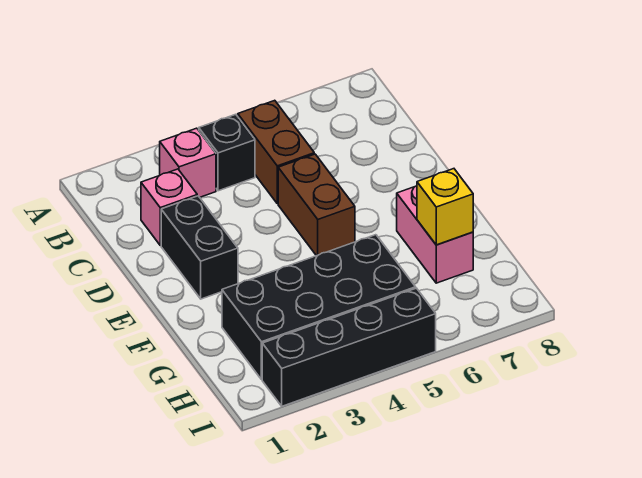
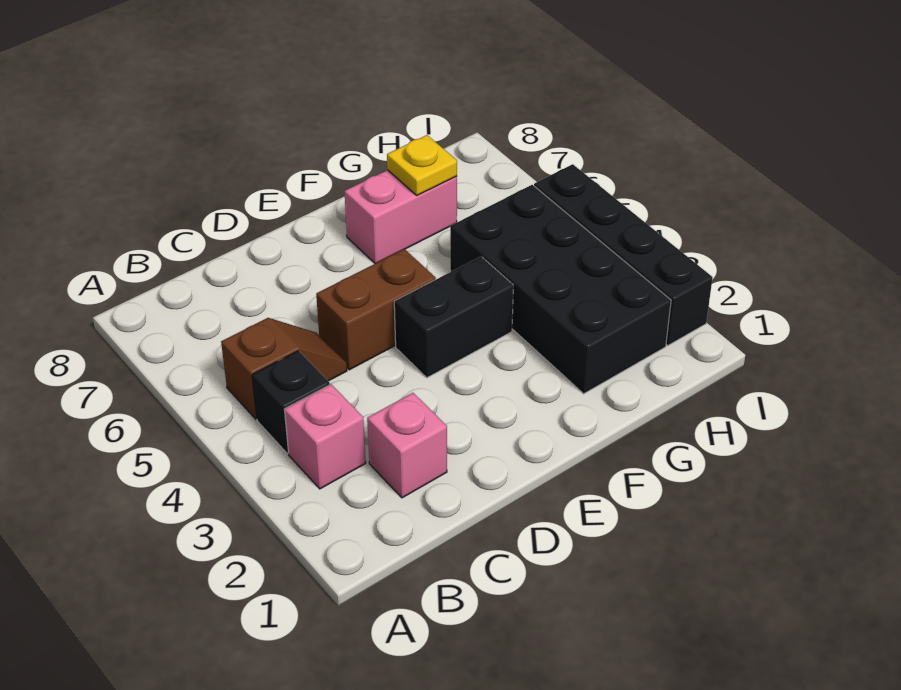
brown 1x2 brick [238,100,314,204] -> brown 1x2 slope [221,318,347,419]
black 1x2 brick [161,196,238,299] -> black 1x2 brick moved to [394,256,513,378]
yellow 1x1 brick [417,169,473,245] -> yellow 1x1 plate [387,135,457,195]

